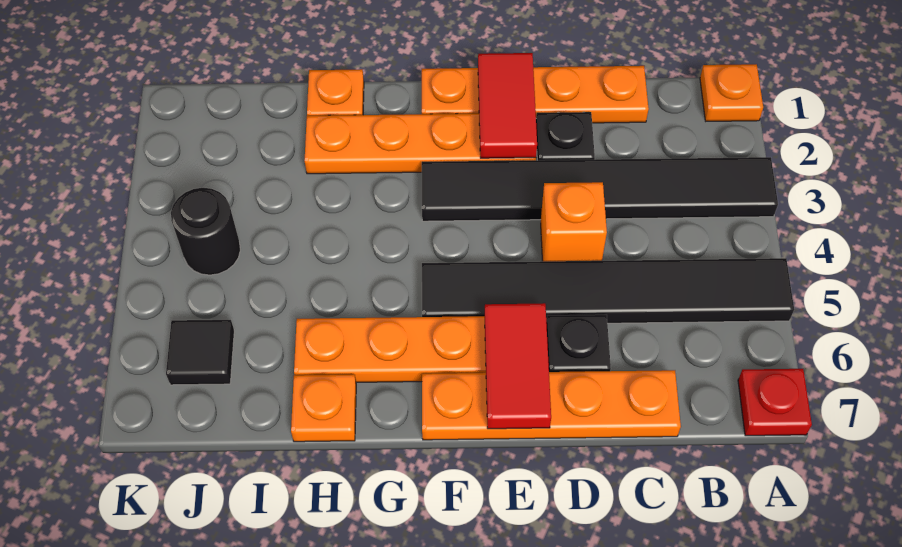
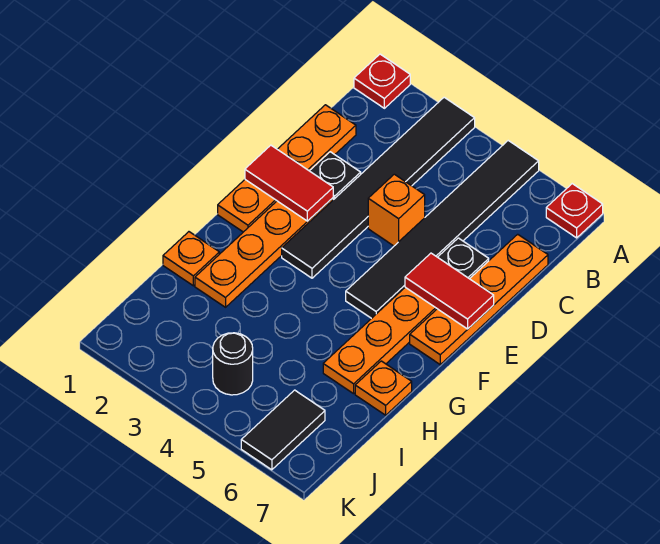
orange 1x1 plate [700,64,763,121] -> red 1x1 plate [354,54,410,108]
black 1x1 tile [166,320,234,385] -> black 1x2 tile [241,390,325,470]

